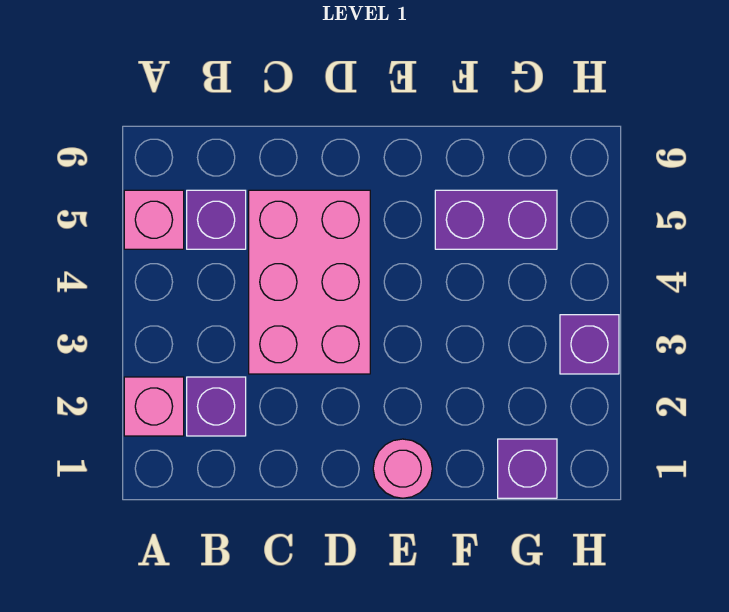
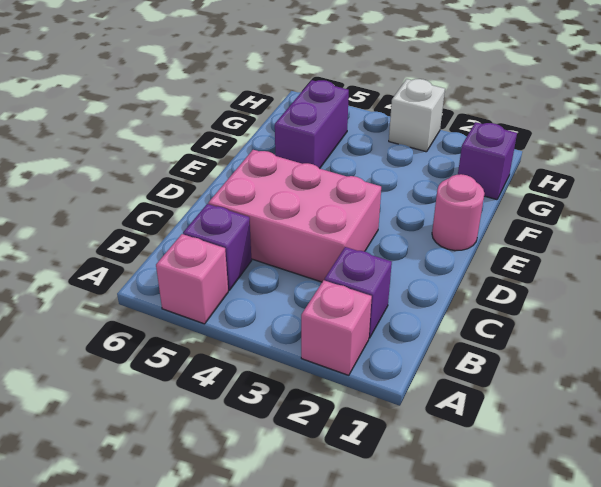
purple 1x1 brick [560,315,619,374] -> white 1x1 brick [389,79,445,152]

